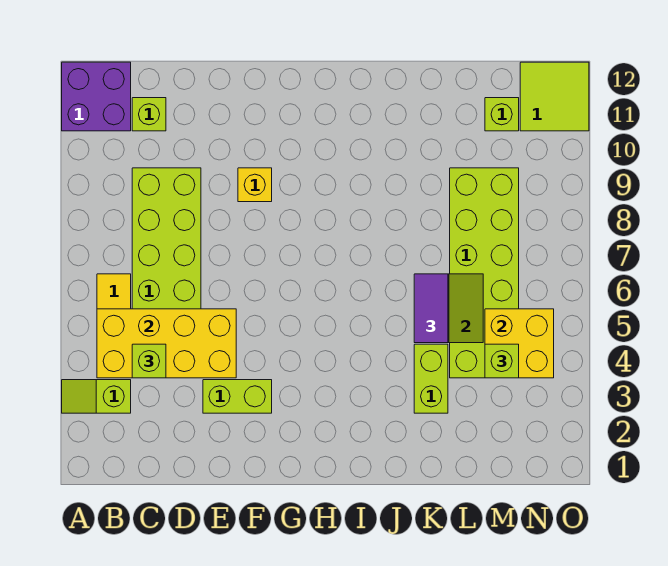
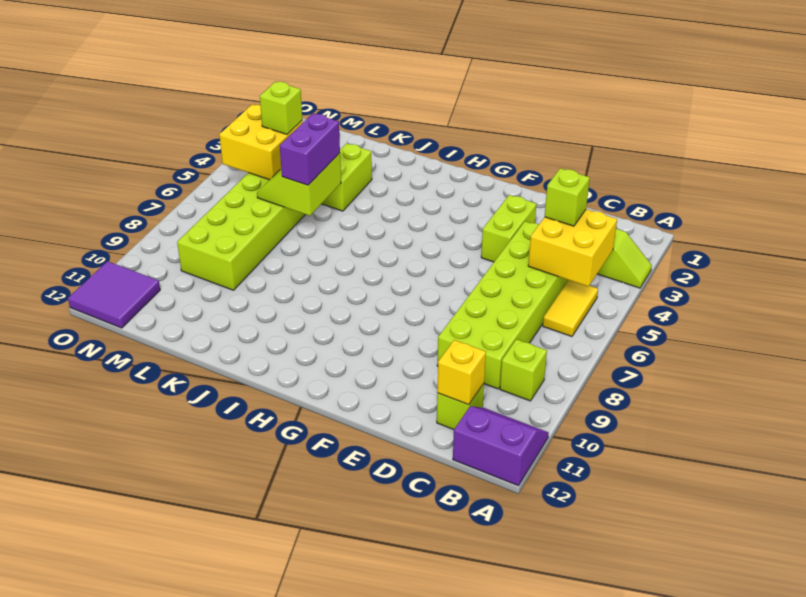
purple 2x2 brick [62,62,131,131] -> purple 2x2 slope [453,406,549,486]
yellow 2x4 brick [97,309,236,378] -> yellow 2x2 brick [528,209,617,287]
lime 1x2 brick [203,380,272,413] -> lime 1x2 brick turned to [481,195,536,262]
yellow 1x1 brick [238,168,272,202] -> yellow 1x1 brick moved to [437,340,486,405]
purple 1x2 tile [414,274,448,343] -> purple 1x2 brick [280,113,340,185]
lime 1x1 brick [485,98,519,131] -> lime 1x1 brick moved to [500,339,547,401]
lime 2x2 tile [520,62,589,131] -> purple 2x2 tile [68,261,160,328]

